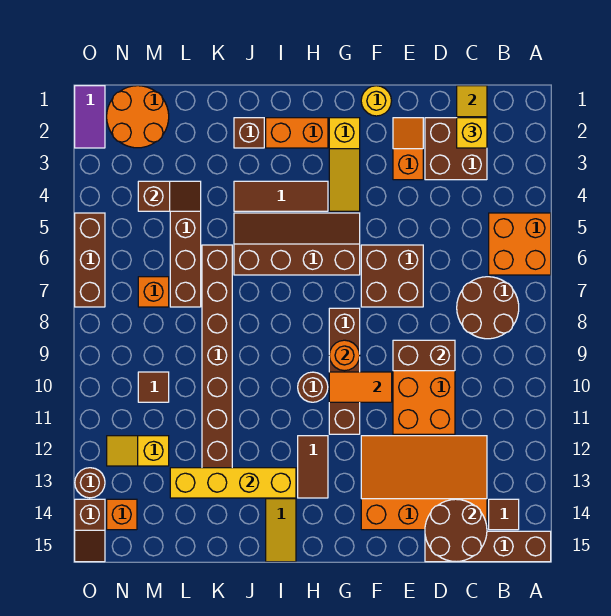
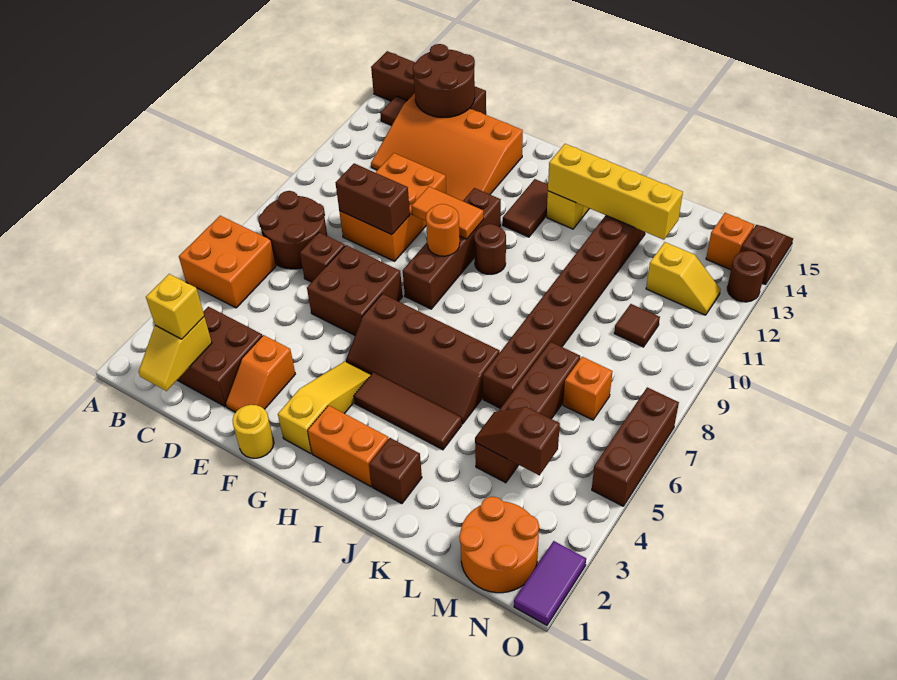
none -> brown 1x1 brick [300,233,345,282]

